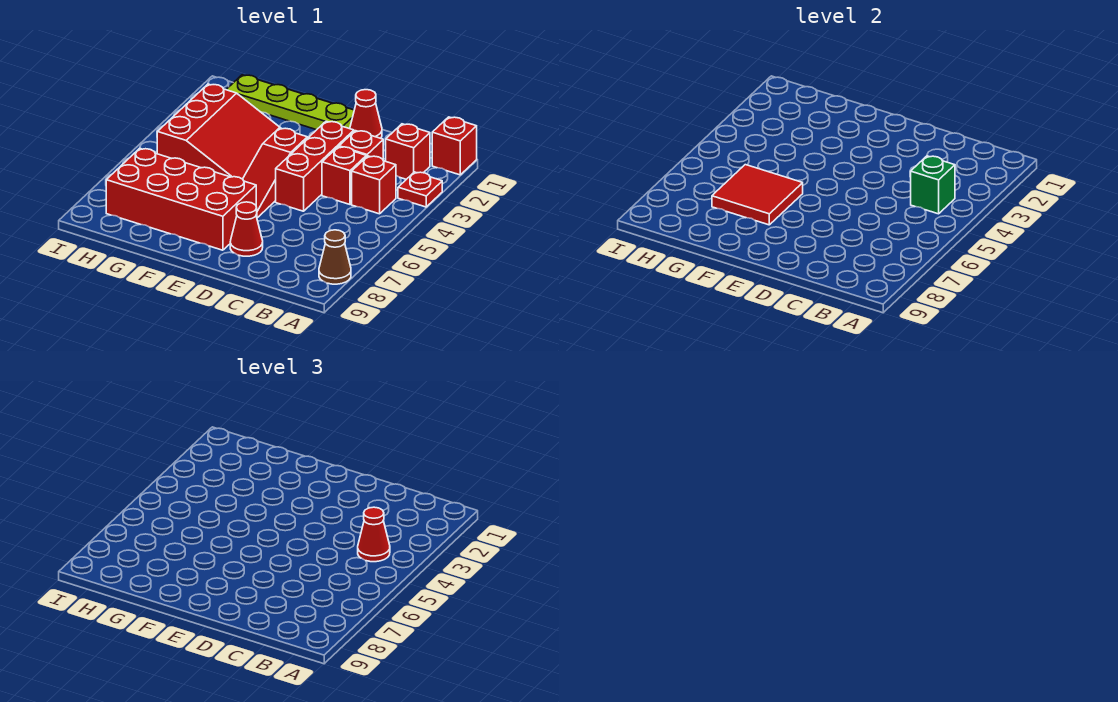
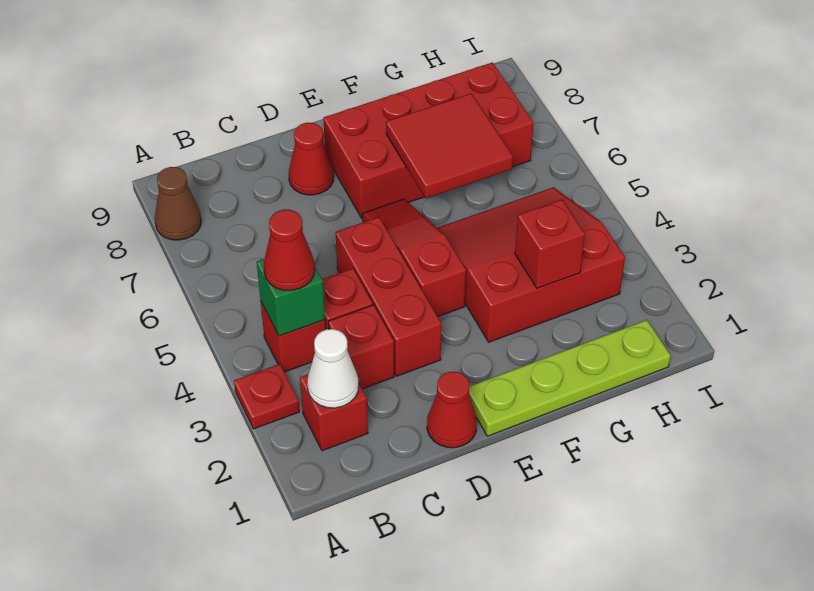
red 1x1 brick [432,117,477,175] -> red 1x1 brick moved to [515,200,585,288]
none -> white 1x1 cone [307,329,359,408]
red 3x3 slope [157,84,280,179] -> red 3x3 slope turned to [437,187,625,342]

